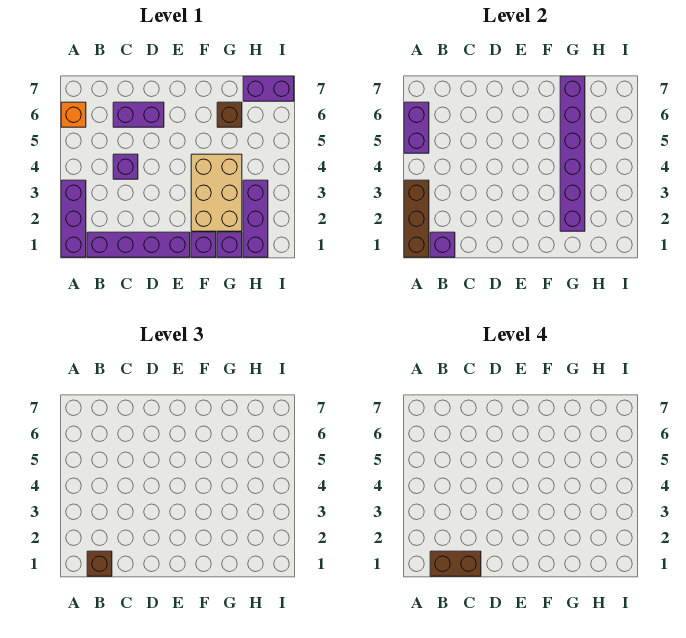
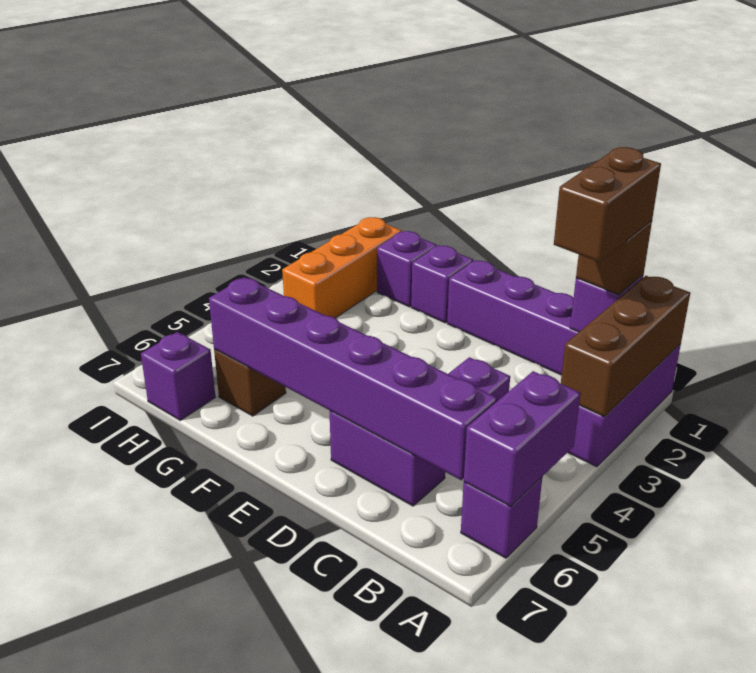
orange 1x1 brick [61,102,86,127] -> purple 1x1 brick [461,477,542,558]
brown 1x2 brick [430,551,481,576] -> brown 1x2 brick turned to [554,147,661,262]
tan 2x3 brick [191,154,242,231] -> none
purple 1x6 brick [560,76,585,231] -> purple 1x6 brick turned to [209,277,498,480]
purple 1x3 brick [243,180,268,257] -> orange 1x3 brick [282,217,402,318]
purple 1x2 brick [243,76,294,101] -> purple 1x1 brick [141,332,215,420]

